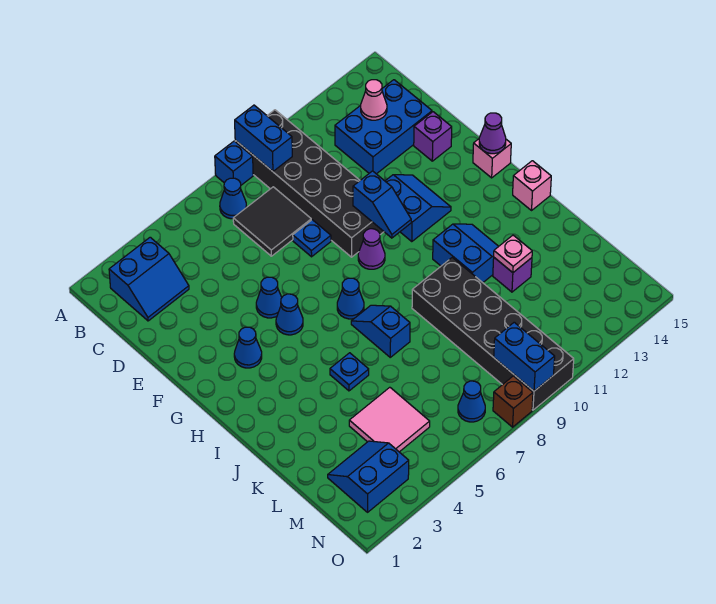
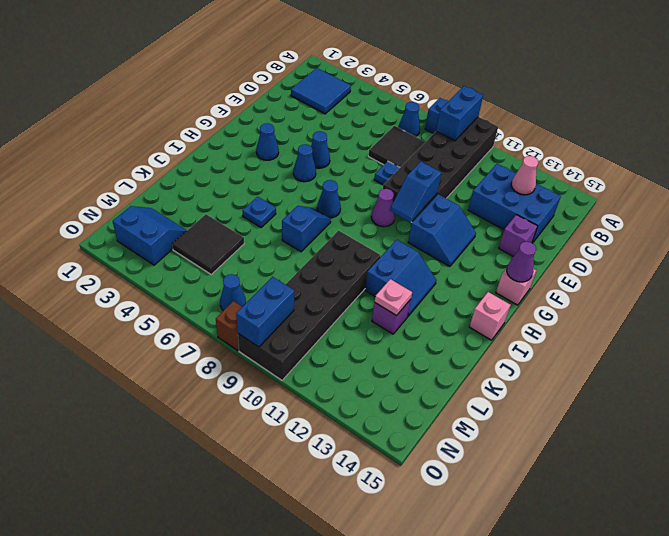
blue 2x2 slope [109,237,189,321] -> blue 2x2 tile [291,68,351,114]
pink 2x2 tile [349,387,430,452] -> black 2x2 tile [172,214,244,274]

